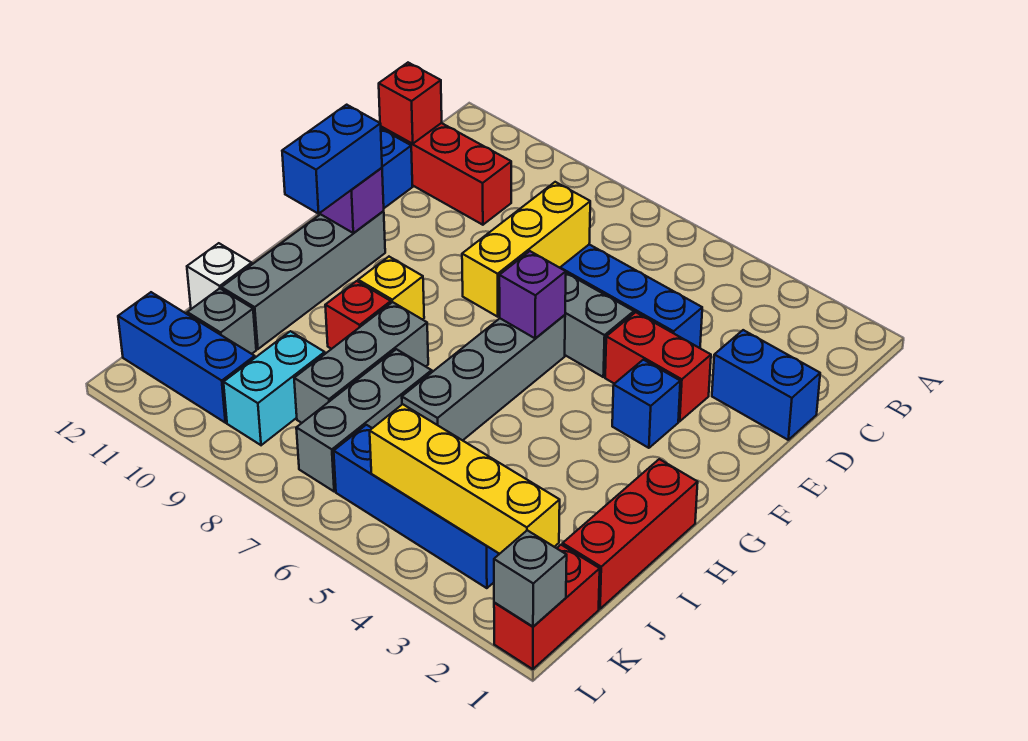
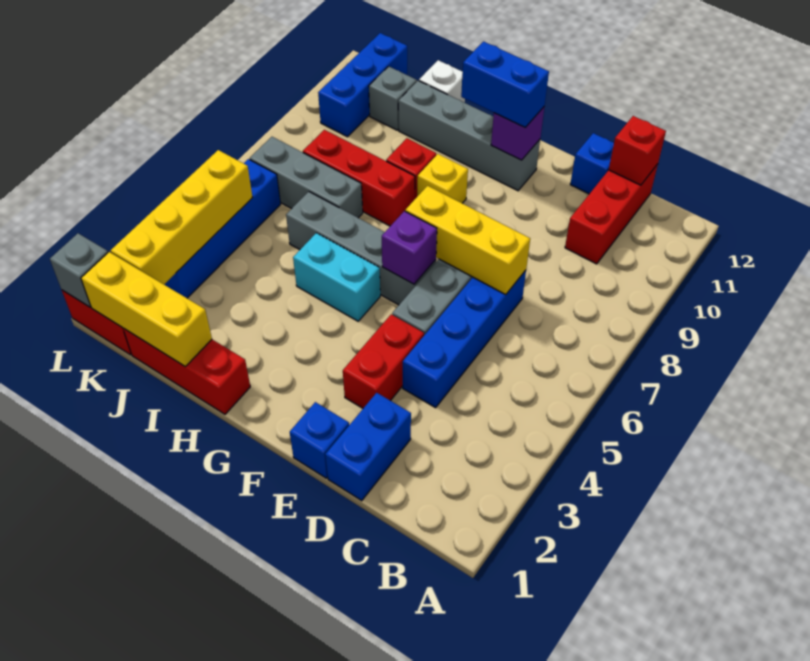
blue 1x1 brick [612,360,680,448] -> blue 1x1 brick moved to [290,402,349,478]
grey 1x3 brick [294,302,428,423] -> red 1x3 brick [303,130,415,226]
none -> yellow 1x3 brick [81,252,212,367]
cyan 1x2 brick [224,331,325,445] -> cyan 1x2 brick moved to [293,233,380,321]

